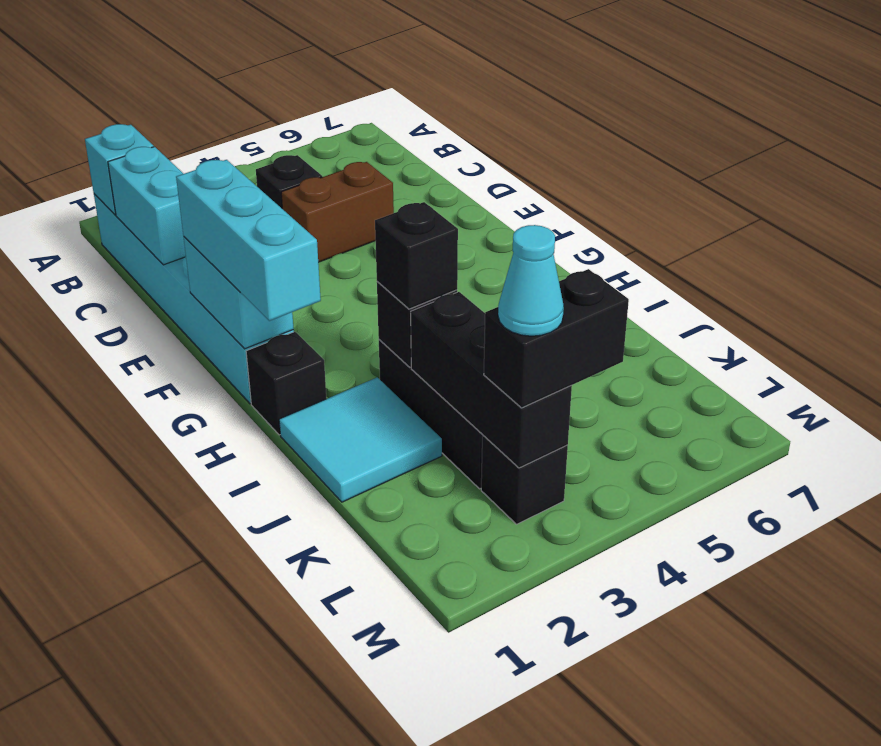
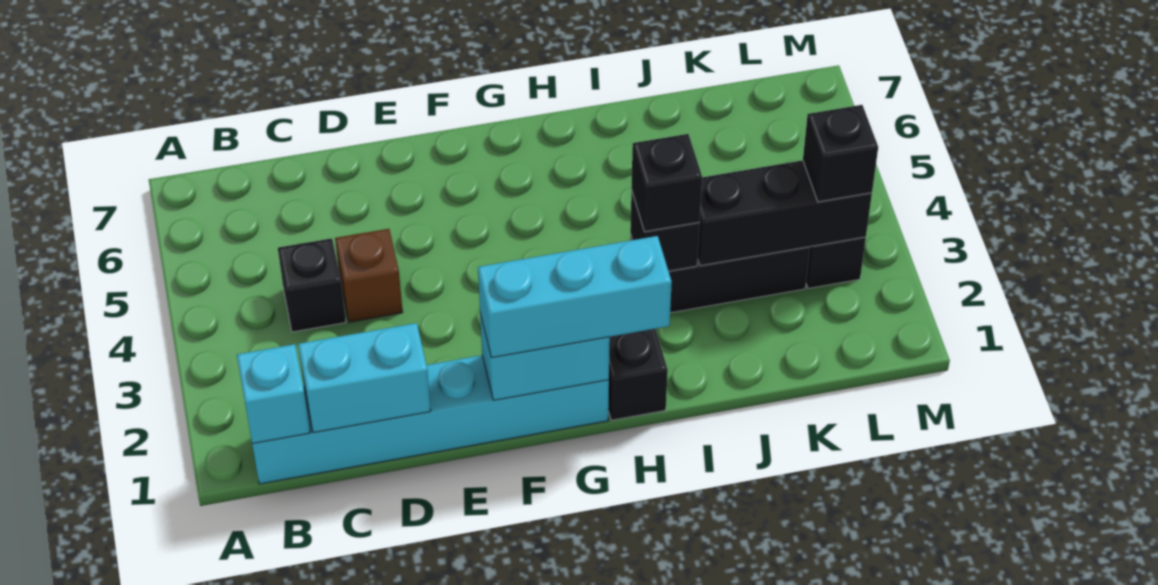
brown 1x2 brick [281,162,394,262] -> brown 1x1 brick [335,229,403,322]
cyan 2x2 tile [279,377,442,502] -> none
black 1x2 brick [484,269,629,408] -> black 1x1 brick [803,105,878,202]
cyan 1x1 cone [498,225,564,336] -> none

